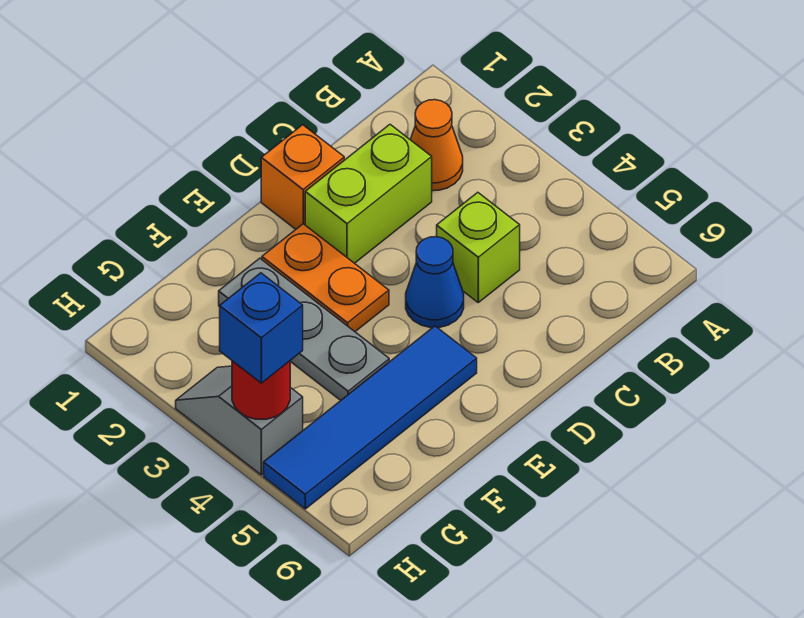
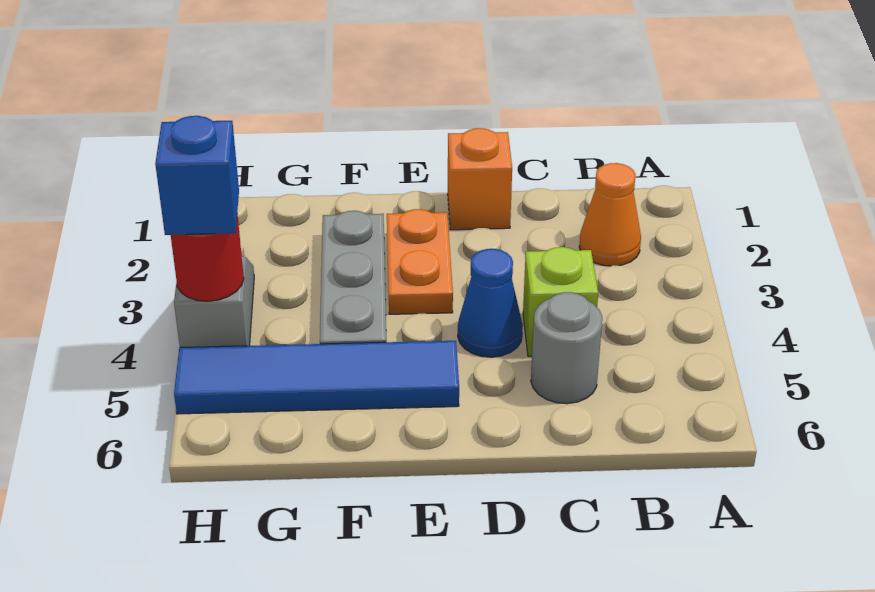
lime 1x2 brick [305,125,432,263] -> none
none -> grey 1x1 round brick [531,292,602,404]

